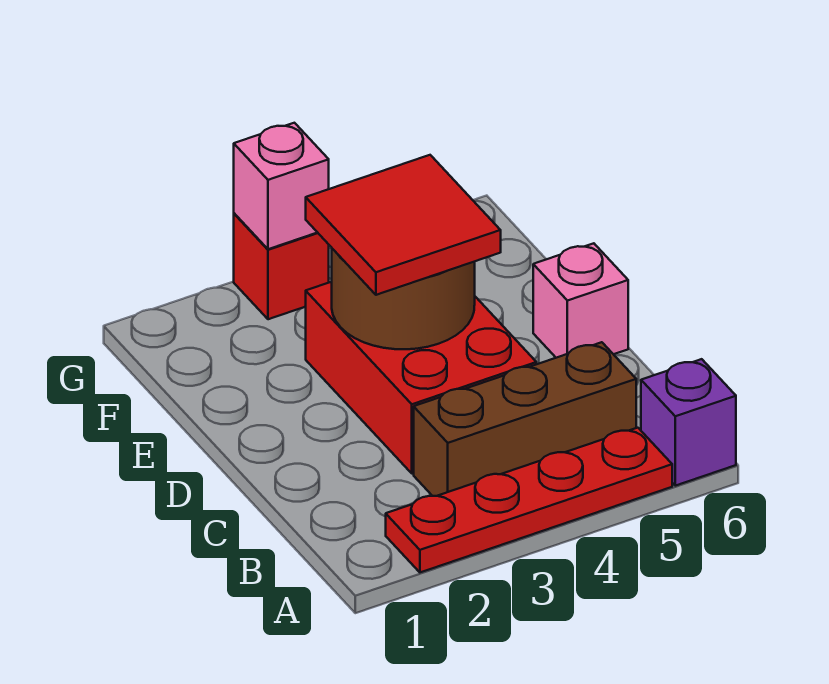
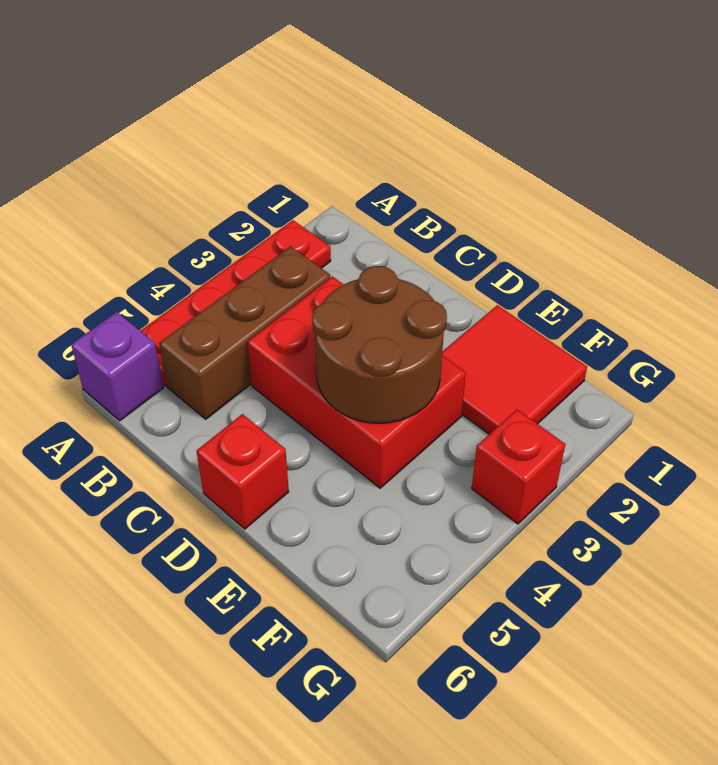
red 2x2 tile [306,155,501,295] -> red 2x2 tile moved to [442,305,587,434]
pink 1x1 brick [533,243,628,358] -> red 1x1 brick [196,414,289,529]
pink 1x1 brick [234,123,329,249] -> none

